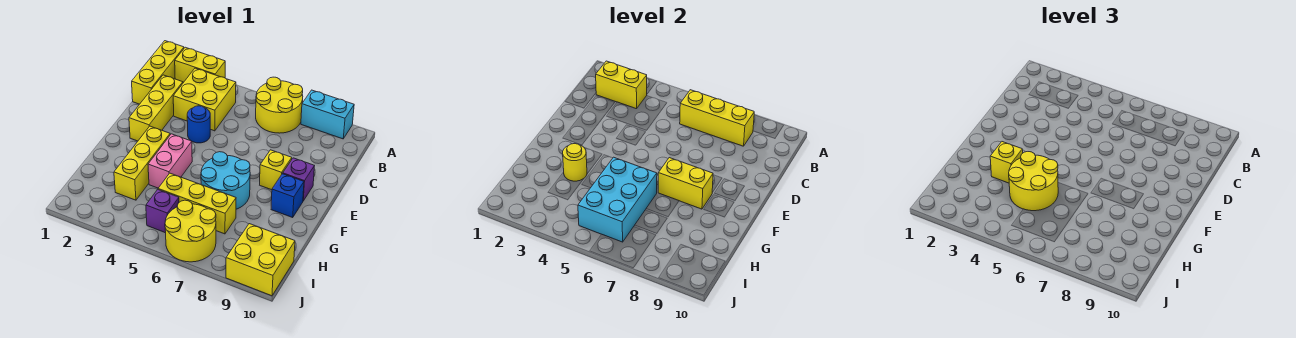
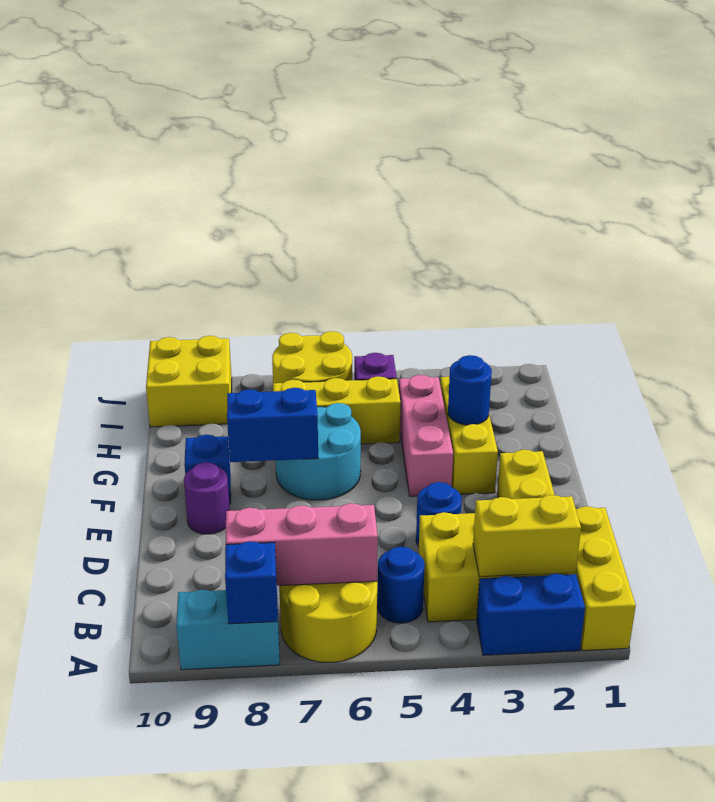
yellow 1x2 brick [175,47,225,83] -> blue 1x2 brick [477,574,585,655]
none -> blue 1x1 brick [225,541,278,624]
none -> blue 1x1 round brick [377,547,425,623]
yellow 1x3 brick [680,90,754,146] -> pink 1x3 brick [226,503,378,586]
yellow 1x1 brick [260,150,292,190] -> none
purple 1x1 brick [283,158,314,201] -> purple 1x1 round brick [184,462,230,534]
pink 1x2 brick [148,134,192,188] -> pink 1x3 brick [399,375,453,496]
yellow 1x2 brick [658,158,713,209] -> blue 1x2 brick [227,388,318,462]
yellow 1x1 round brick [563,144,587,181] -> blue 1x1 round brick [448,355,492,425]
yellow 1x1 brick [990,142,1023,183] -> none
yellow 2x2 round brick [1009,152,1058,211] -> none
cyan 2x3 brick [578,157,657,242] -> none

